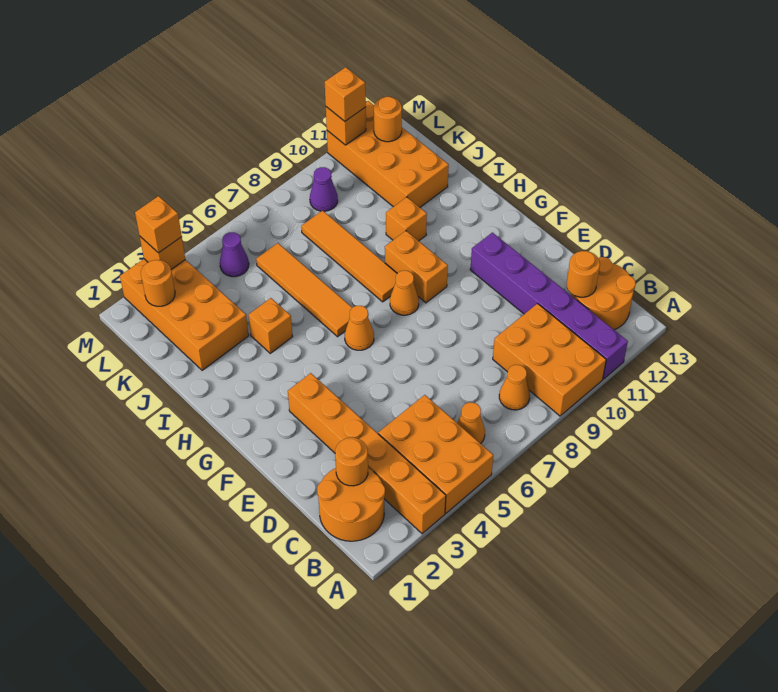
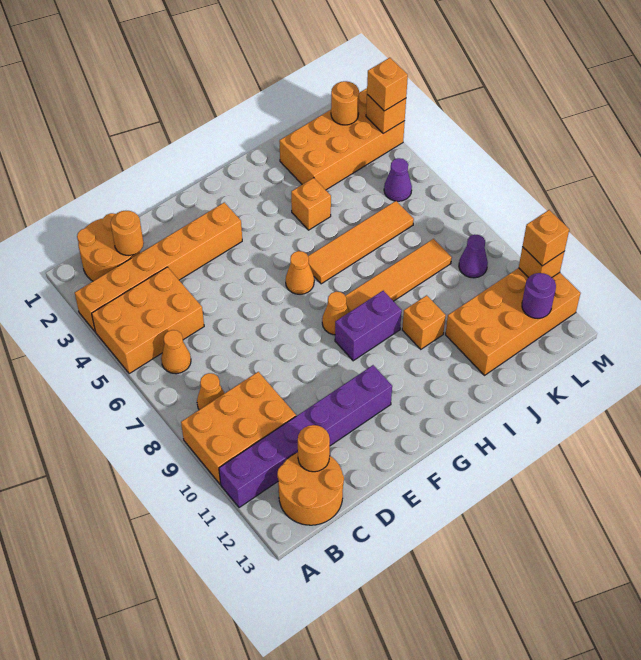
orange 1x2 brick [385,231,448,303] -> purple 1x2 brick [335,291,402,361]
orange 1x1 round brick [374,97,402,142] -> purple 1x1 round brick [522,273,556,318]

